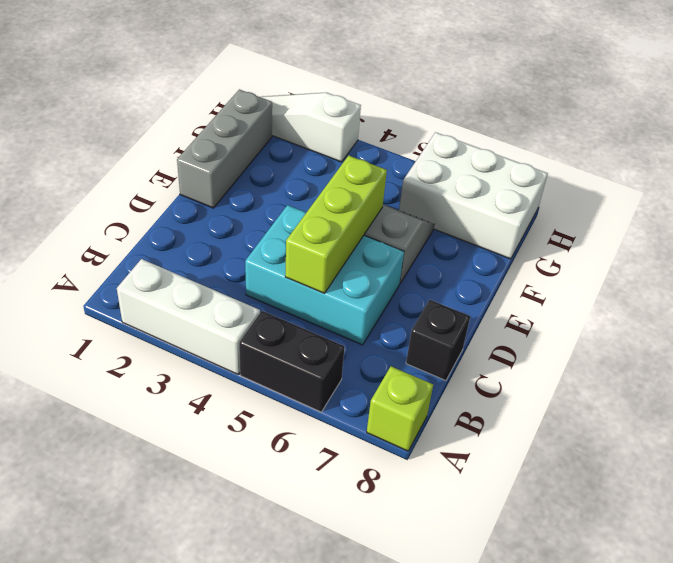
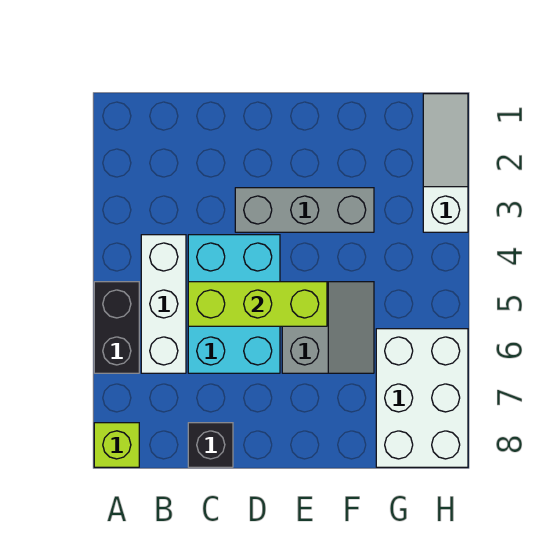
white 1x3 brick [117,259,260,374] -> white 1x3 brick moved to [141,235,186,373]
grey 1x3 brick [177,89,272,208] -> grey 1x3 brick moved to [235,188,374,232]

